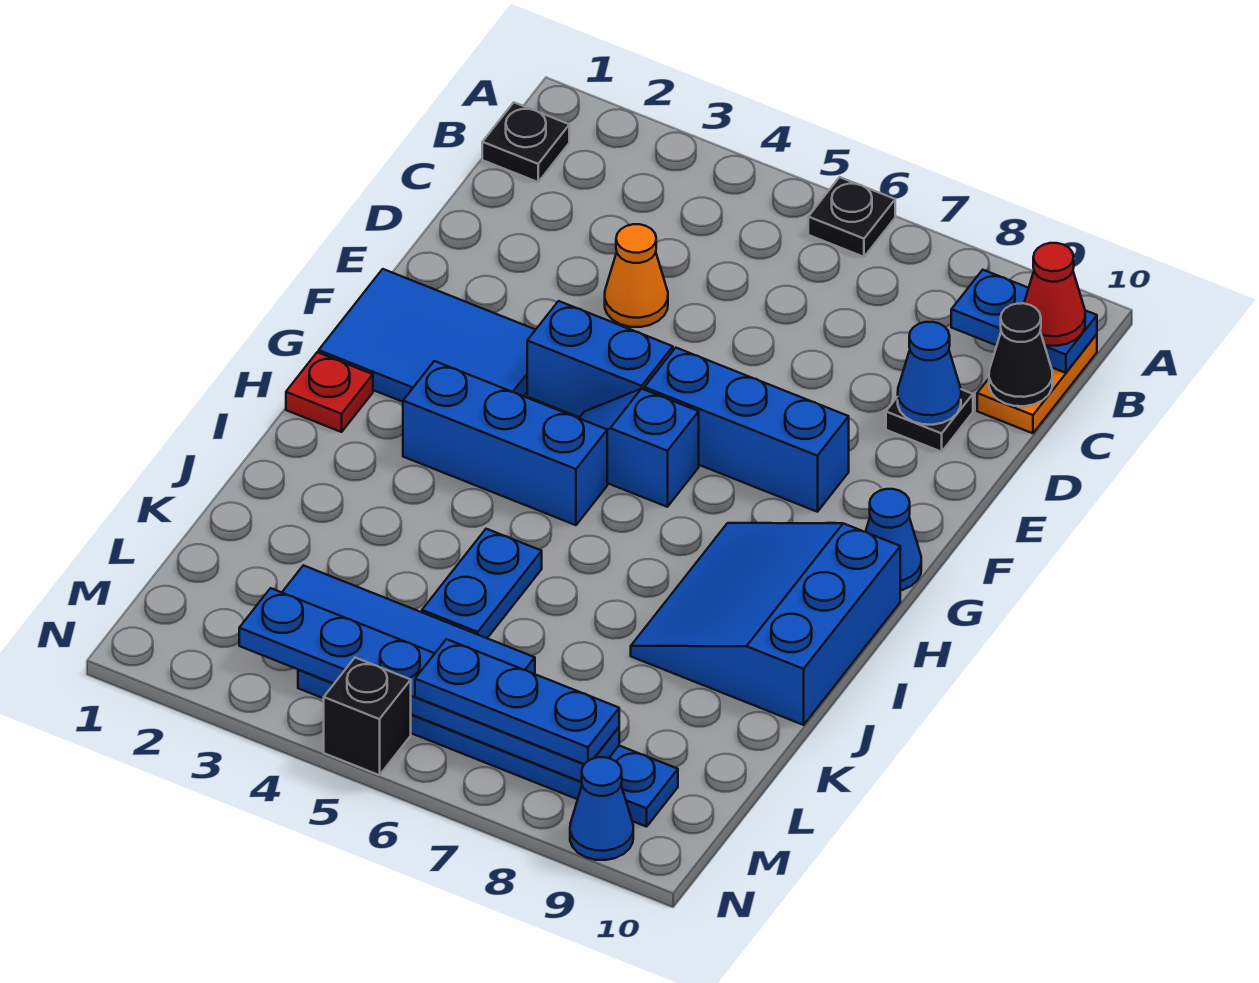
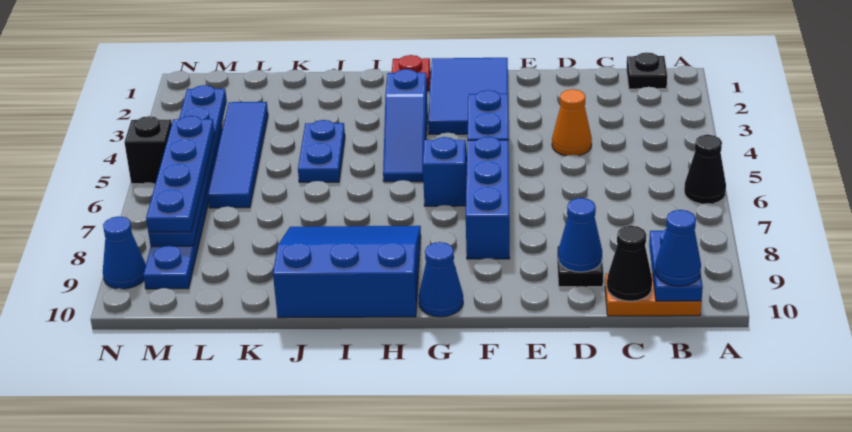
black 1x1 plate [808,177,895,257] -> black 1x1 cone [684,135,726,204]
red 1x1 cone [1024,243,1085,346] -> blue 1x1 cone [655,210,701,286]
blue 1x3 brick [403,361,607,525] -> blue 1x3 slope [383,69,428,182]
blue 1x2 plate [422,529,542,638] -> blue 1x2 plate turned to [298,120,345,182]
blue 1x3 plate [415,639,619,764] -> blue 1x4 plate [146,116,215,232]

